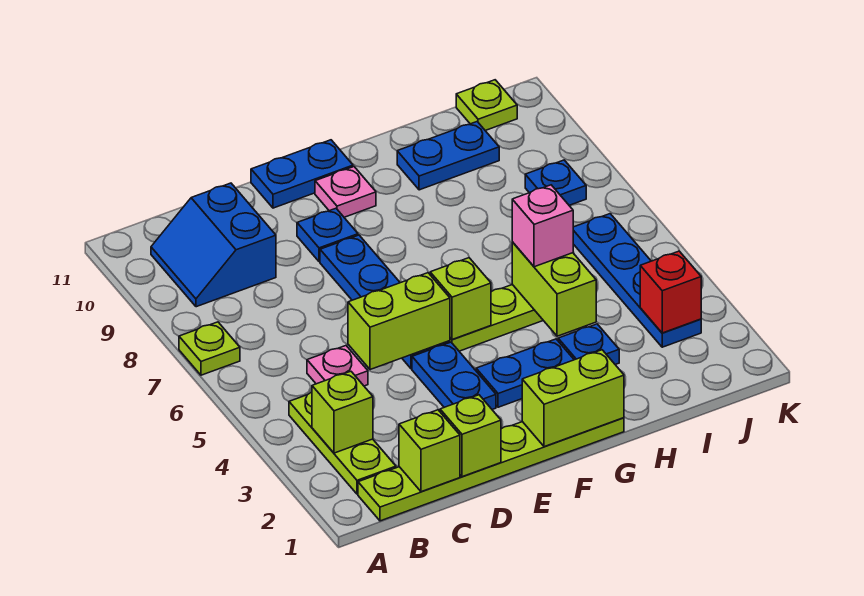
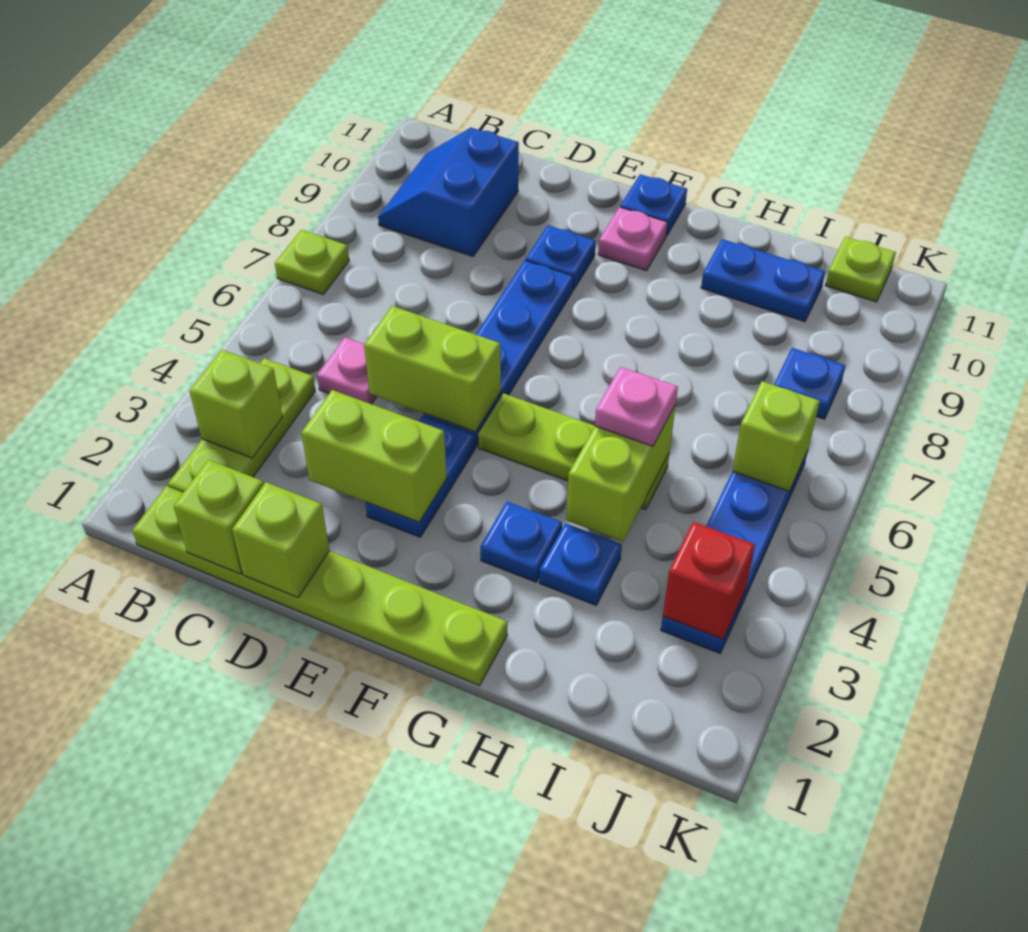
blue 1x2 plate [251,140,353,208] -> blue 1x1 plate [620,174,687,236]
lime 1x2 brick [522,350,624,447] -> lime 1x2 brick moved to [301,390,447,522]
blue 1x2 plate [476,339,574,407] -> blue 1x1 plate [480,502,562,582]
lime 1x1 brick [430,258,491,340] -> lime 1x1 brick moved to [732,381,820,491]
pink 1x1 brick [512,185,573,267] -> pink 1x1 plate [595,367,678,446]

